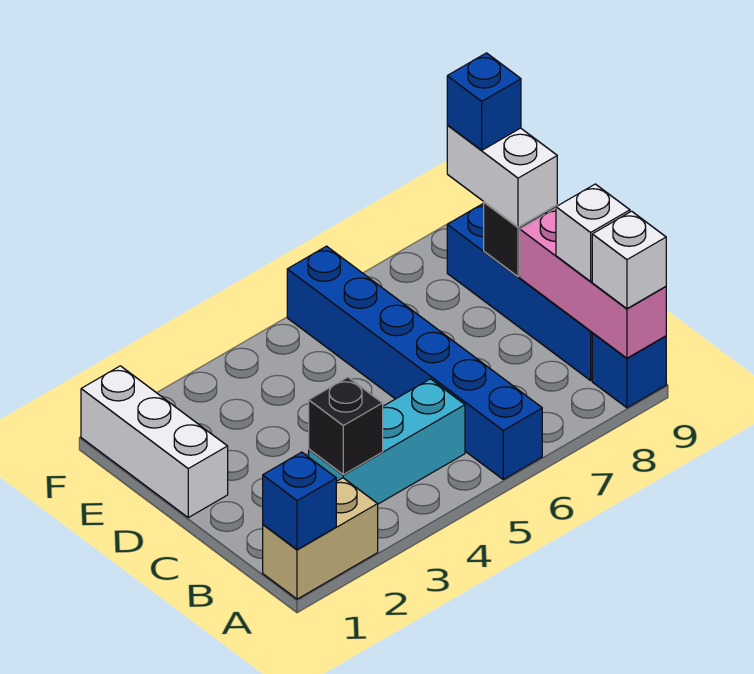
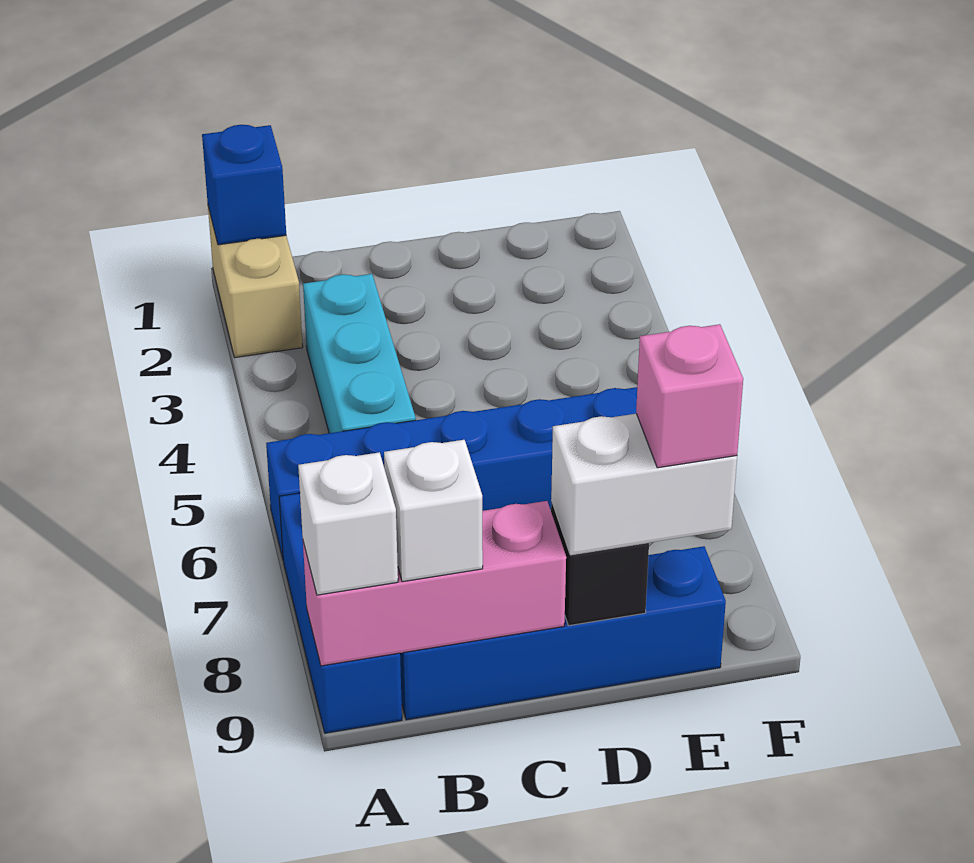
blue 1x1 brick [592,333,666,408] -> blue 1x3 brick [279,493,402,733]
black 1x1 brick [309,377,383,474] -> none
white 1x3 brick [81,366,228,517] -> none
blue 1x1 brick [447,53,521,150] -> pink 1x1 brick [636,324,743,468]

